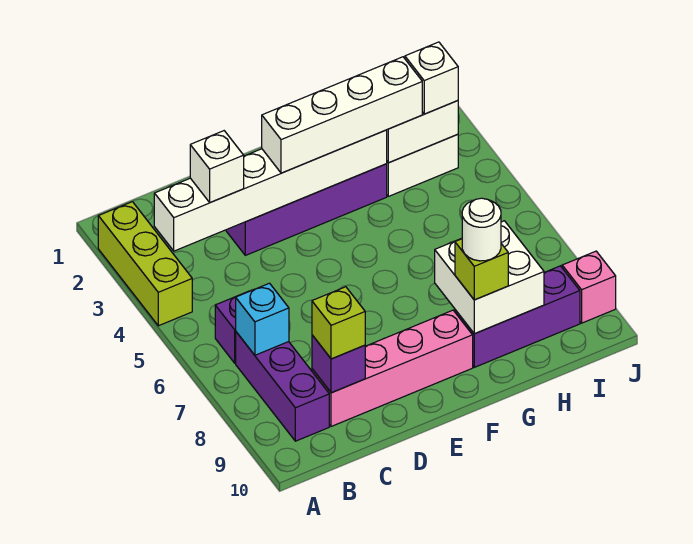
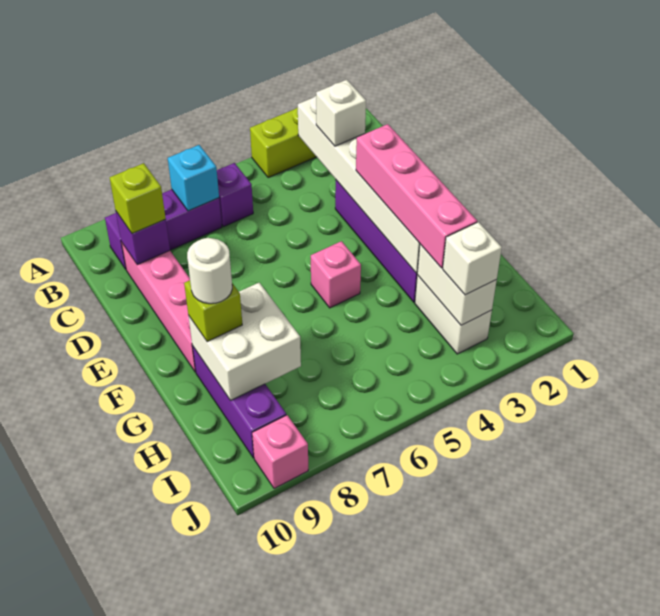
white 1x4 brick [262,57,422,173] -> pink 1x4 brick [356,124,477,268]
none -> pink 1x1 brick [311,241,361,308]

